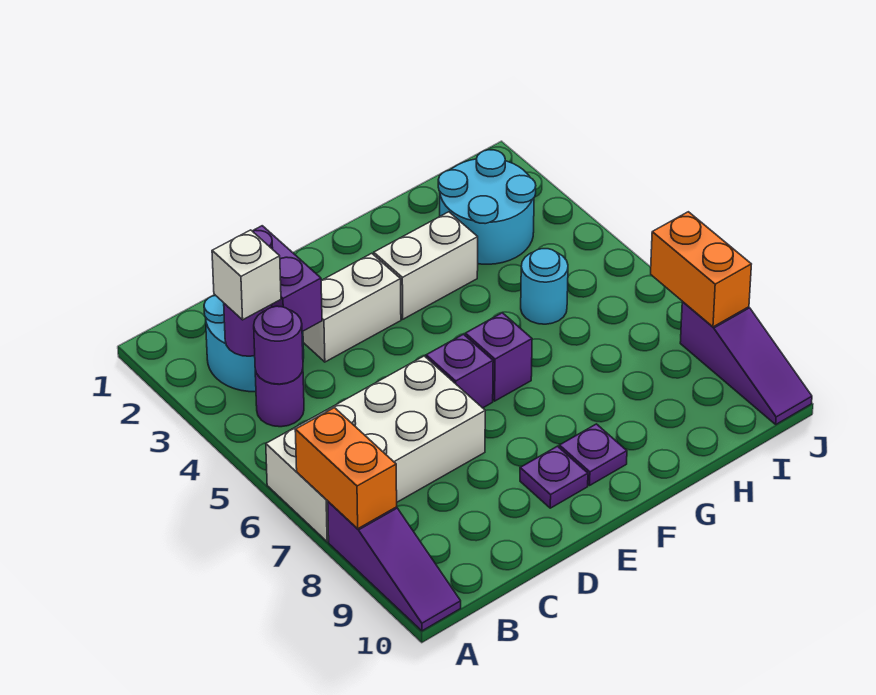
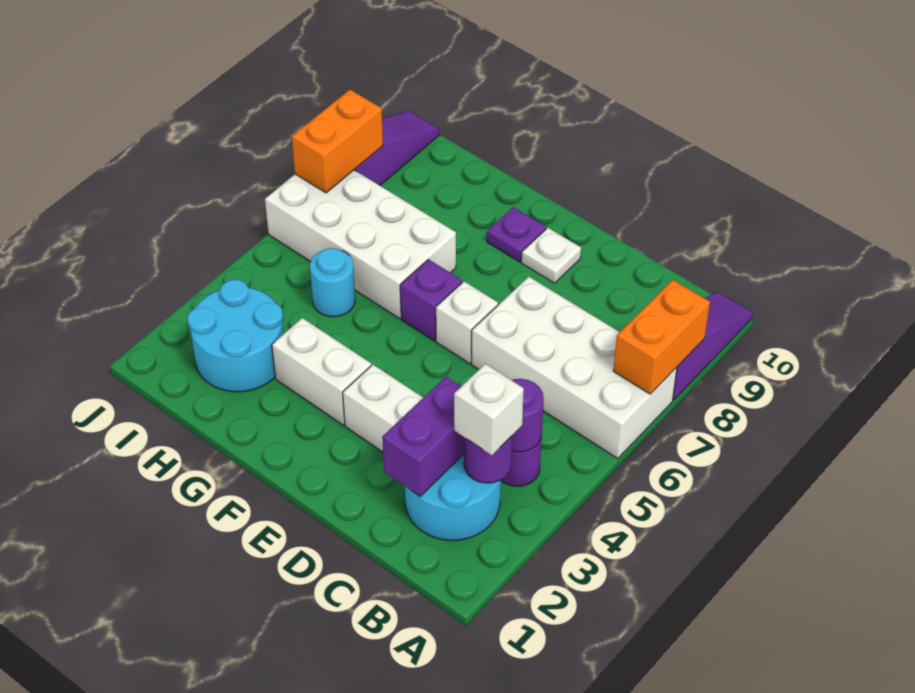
purple 1x1 brick [426,334,493,408] -> white 1x1 brick [436,282,498,363]
purple 1x1 plate [520,446,588,508] -> white 1x1 plate [521,228,581,283]
none -> white 2x4 brick [265,170,456,318]

